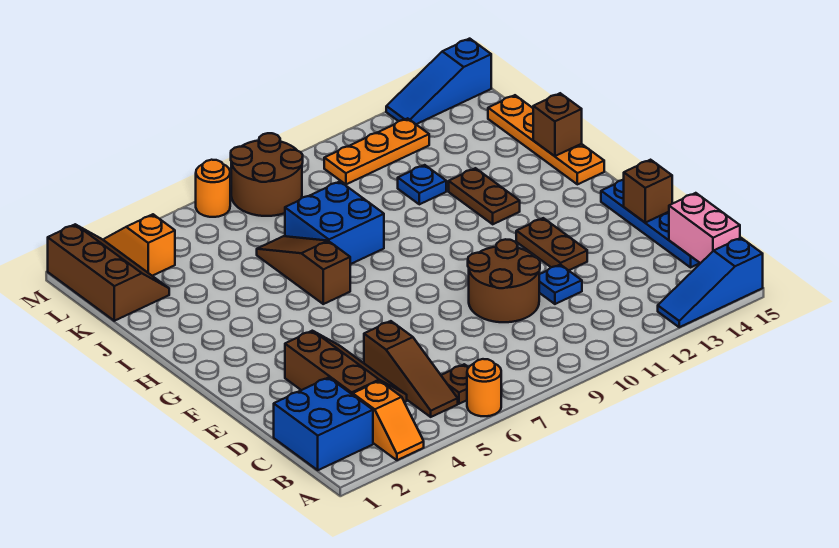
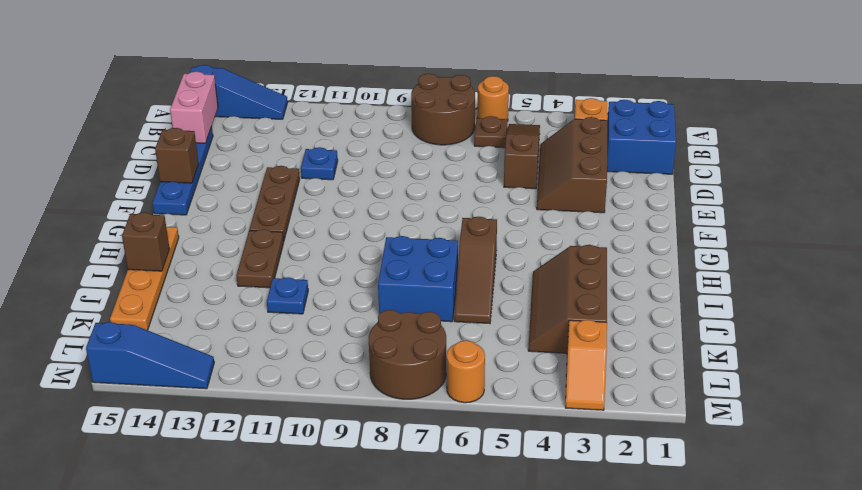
brown 2x2 round brick [468,239,540,322] -> brown 2x2 round brick moved to [411,74,475,145]
brown 1x2 plate [516,218,587,270] -> brown 1x3 plate [249,166,300,241]
brown 2x3 slope [48,224,169,321] -> brown 2x3 slope moved to [528,245,607,353]
orange 1x3 plate [324,118,429,184] -> none

